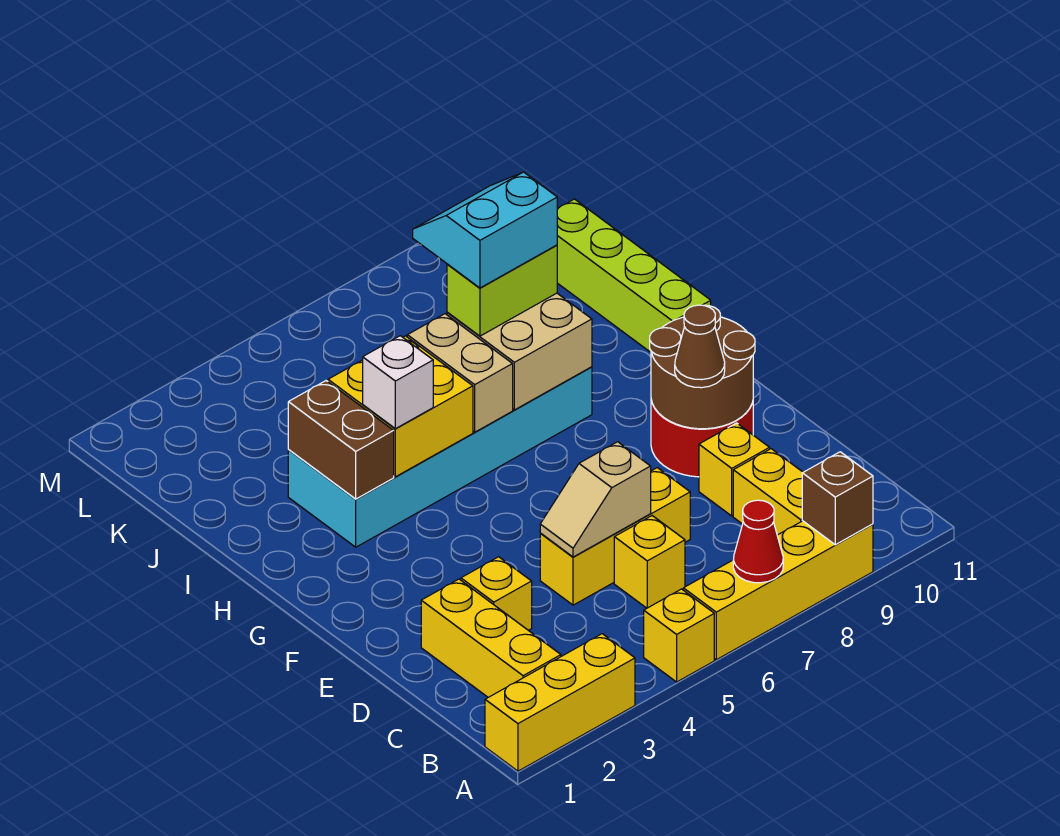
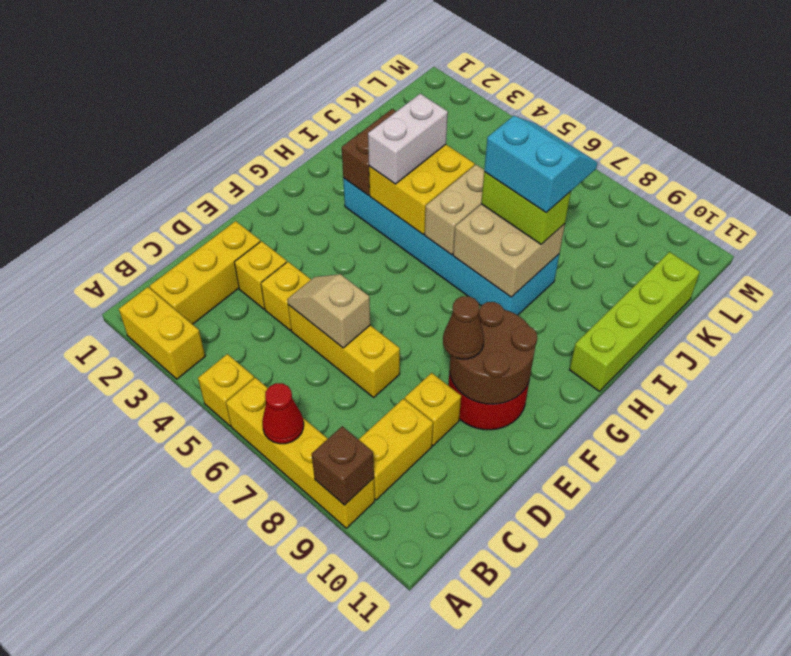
yellow 1x3 brick [485,634,635,771] -> yellow 1x2 brick [119,287,205,379]
yellow 1x1 brick [614,516,685,608] -> yellow 1x1 brick moved to [261,262,311,330]
white 1x1 brick [363,336,433,429] -> white 1x2 brick [368,94,448,184]

